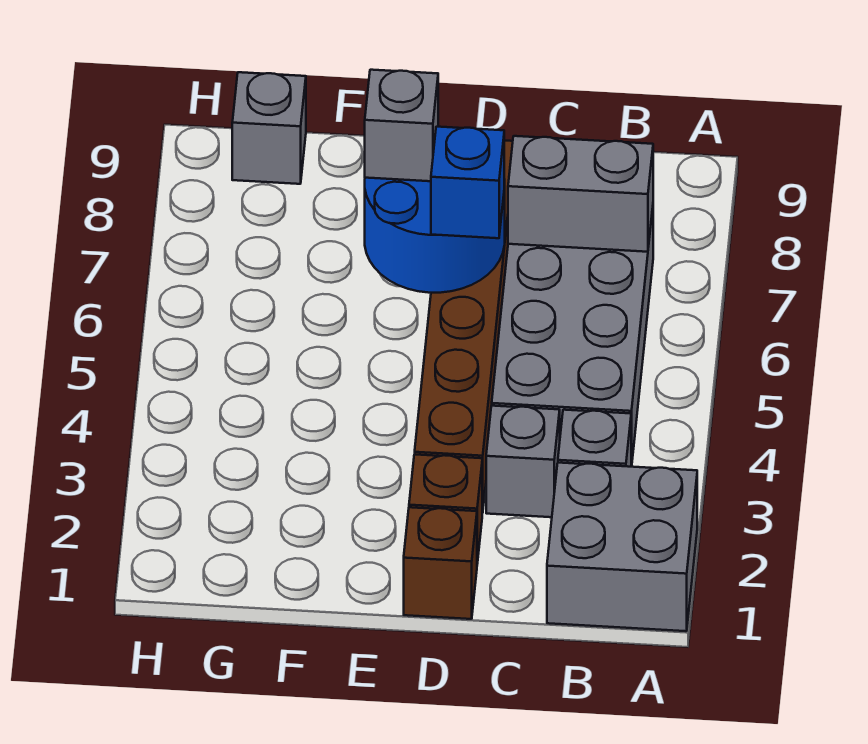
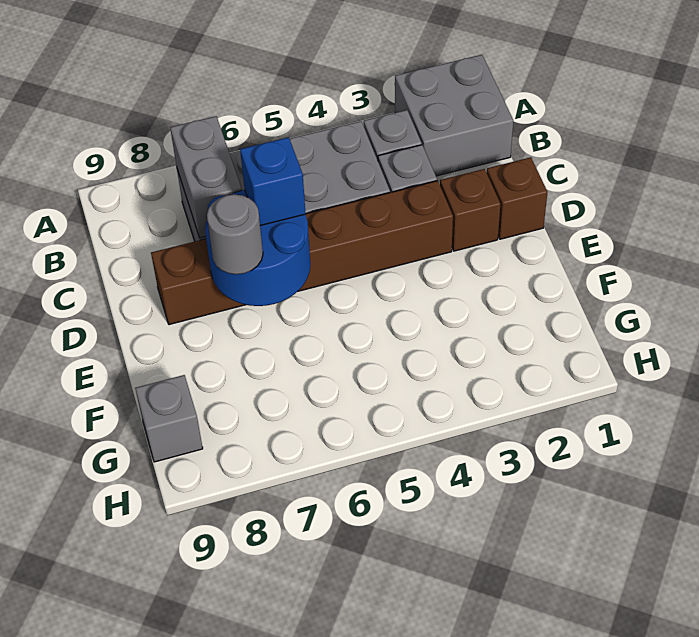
grey 1x1 brick [365,70,438,181] -> grey 1x1 round brick [207,194,263,274]

